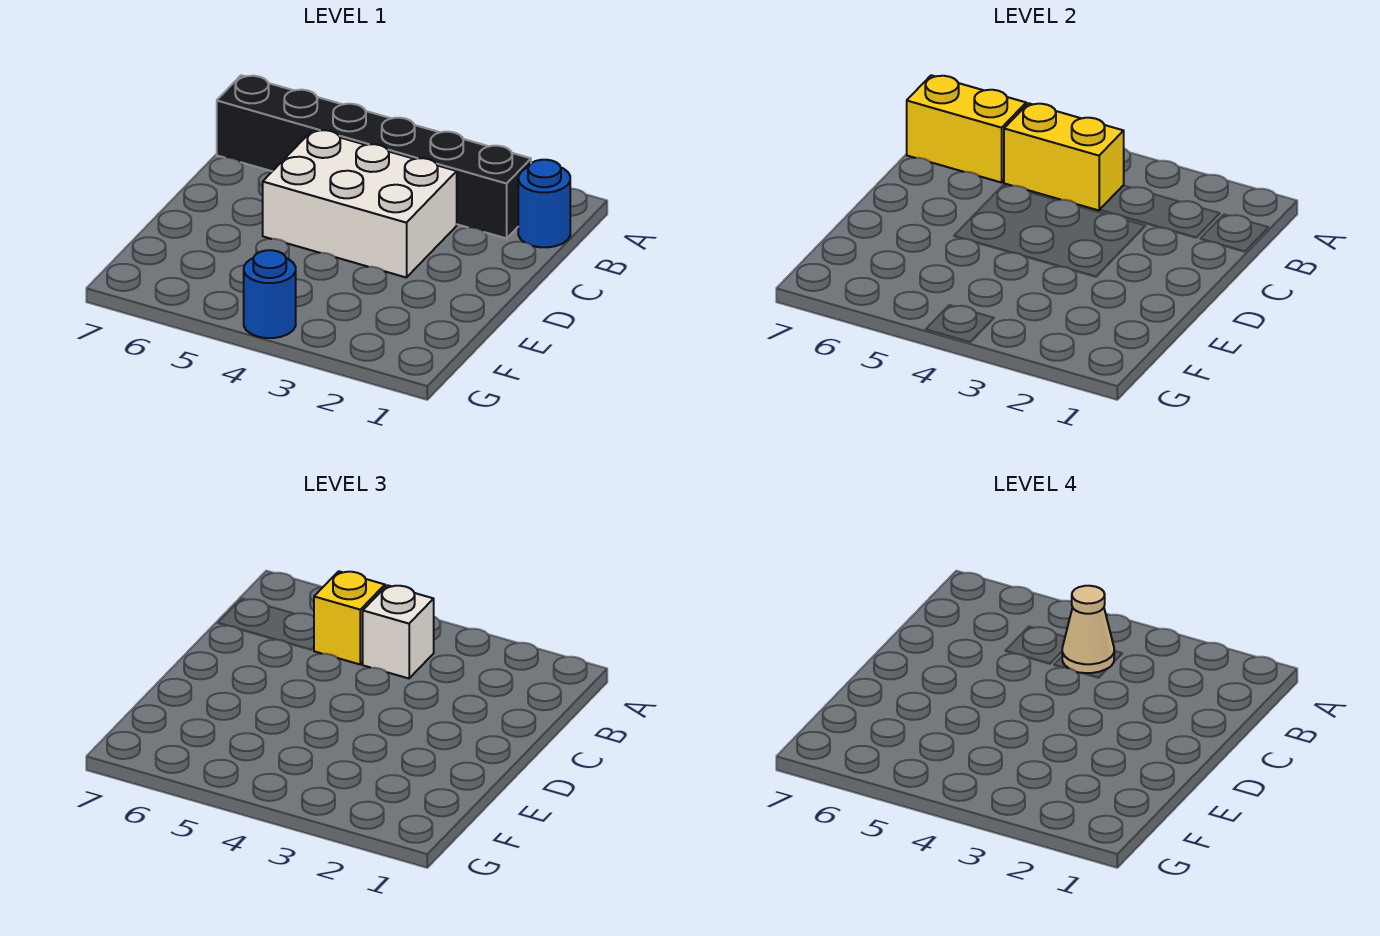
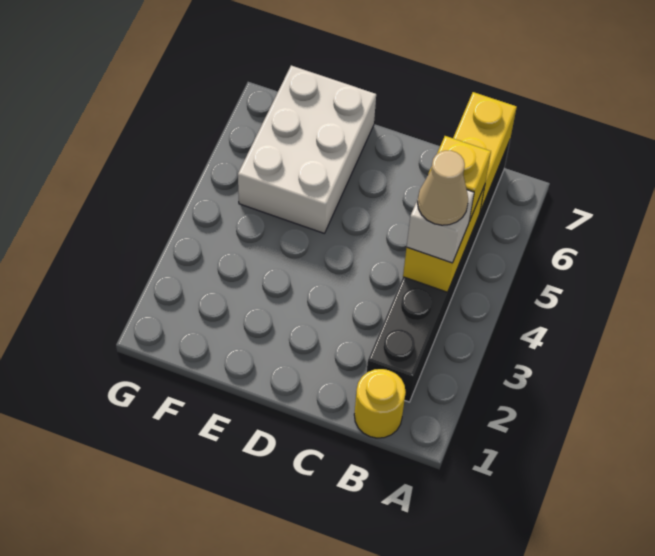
blue 1x1 round brick [518,160,570,247] -> yellow 1x1 round brick [354,369,406,438]
white 2x3 brick [263,130,457,278] -> white 2x3 brick moved to [238,66,376,233]
blue 1x1 round brick [244,250,296,338] -> none

